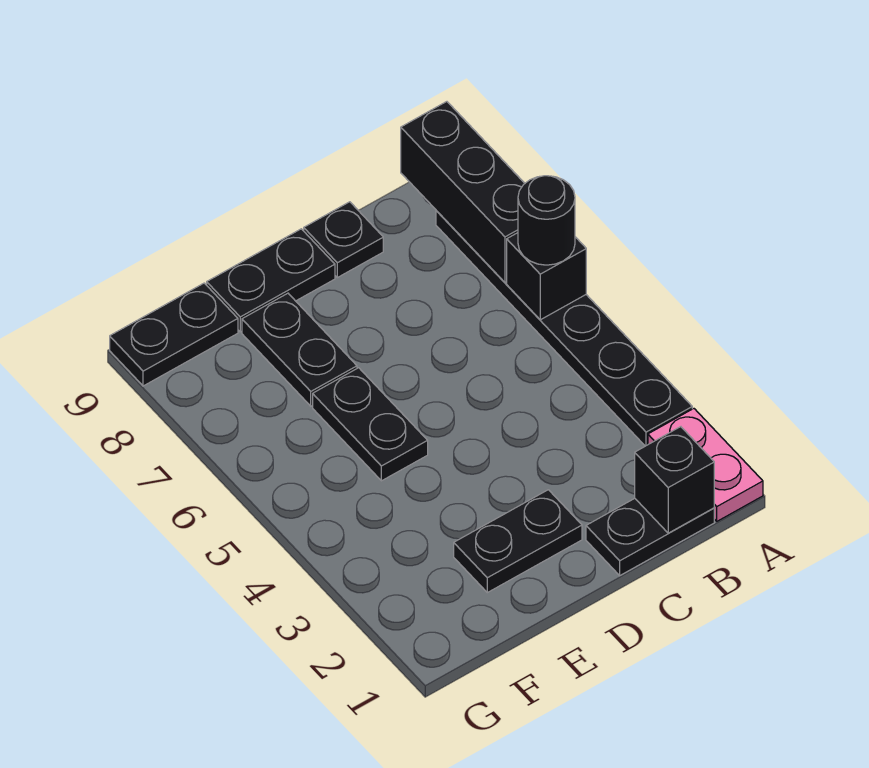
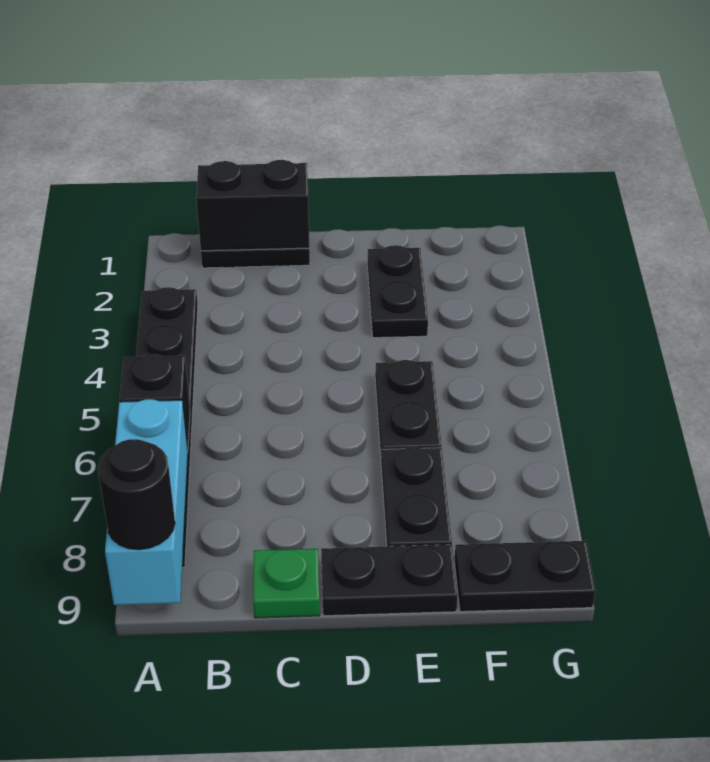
pink 1x2 plate [648,409,763,521] -> none
black 1x1 round brick [518,176,575,265] -> black 1x1 round brick moved to [98,439,175,550]
black 1x3 brick [401,102,525,282] -> cyan 1x3 brick [105,399,188,605]
black 1x1 brick [635,427,714,533] -> black 1x2 brick [196,160,309,251]
black 1x1 plate [304,202,383,278] -> green 1x1 plate [253,549,320,618]
black 1x2 plate [454,490,582,593] -> black 1x2 plate turned to [368,245,428,338]

